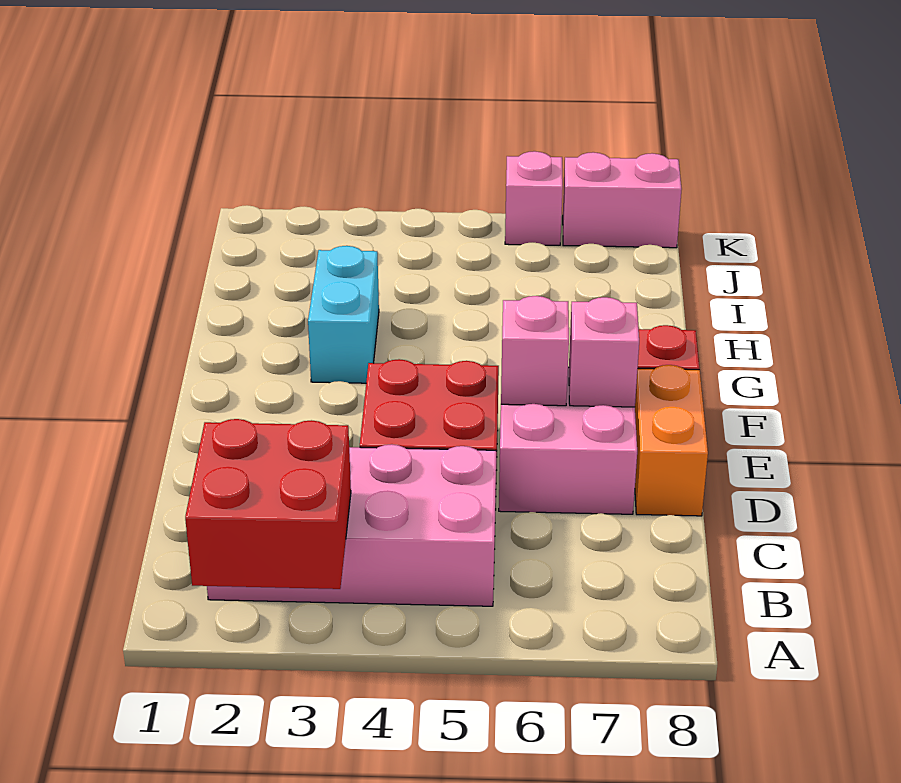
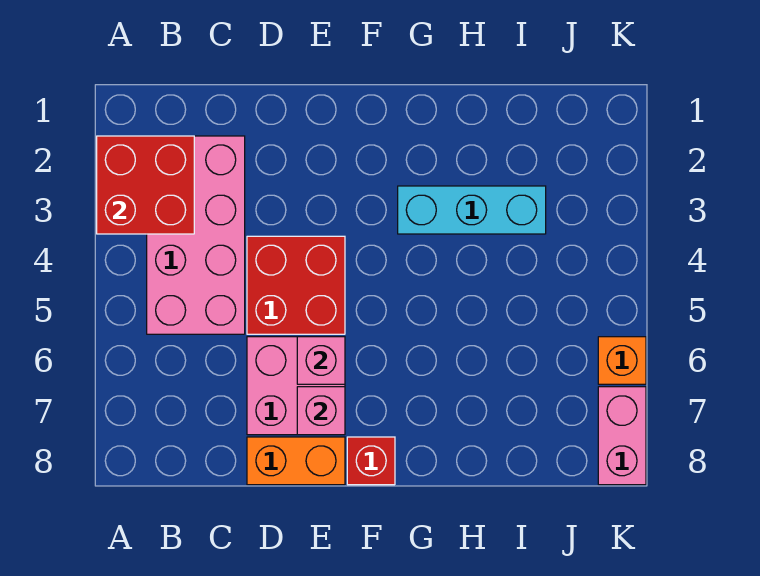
cyan 1x2 brick [308,246,379,383] -> cyan 1x3 brick [398,186,546,234]
pink 1x1 brick [505,151,563,245] -> orange 1x1 brick [598,337,646,384]

